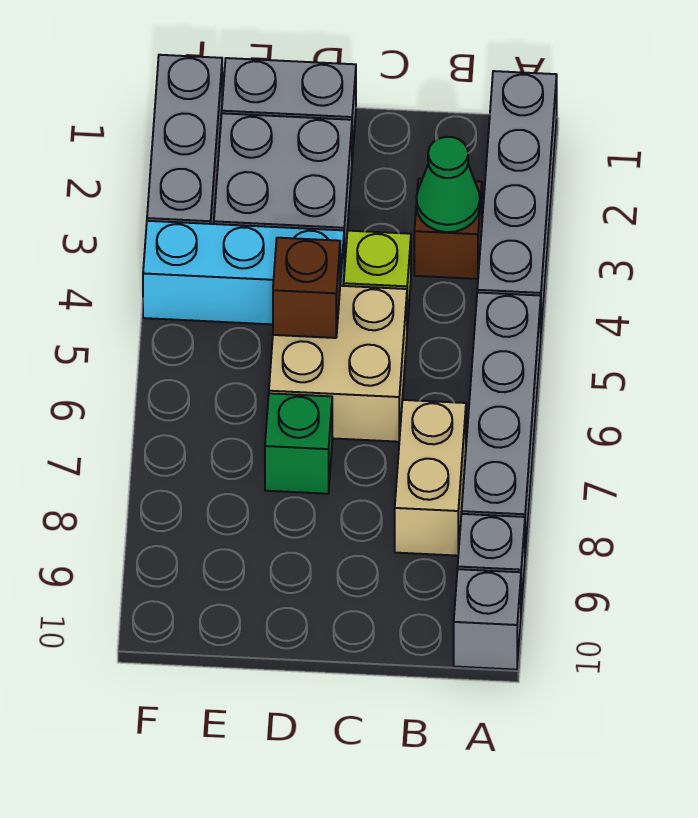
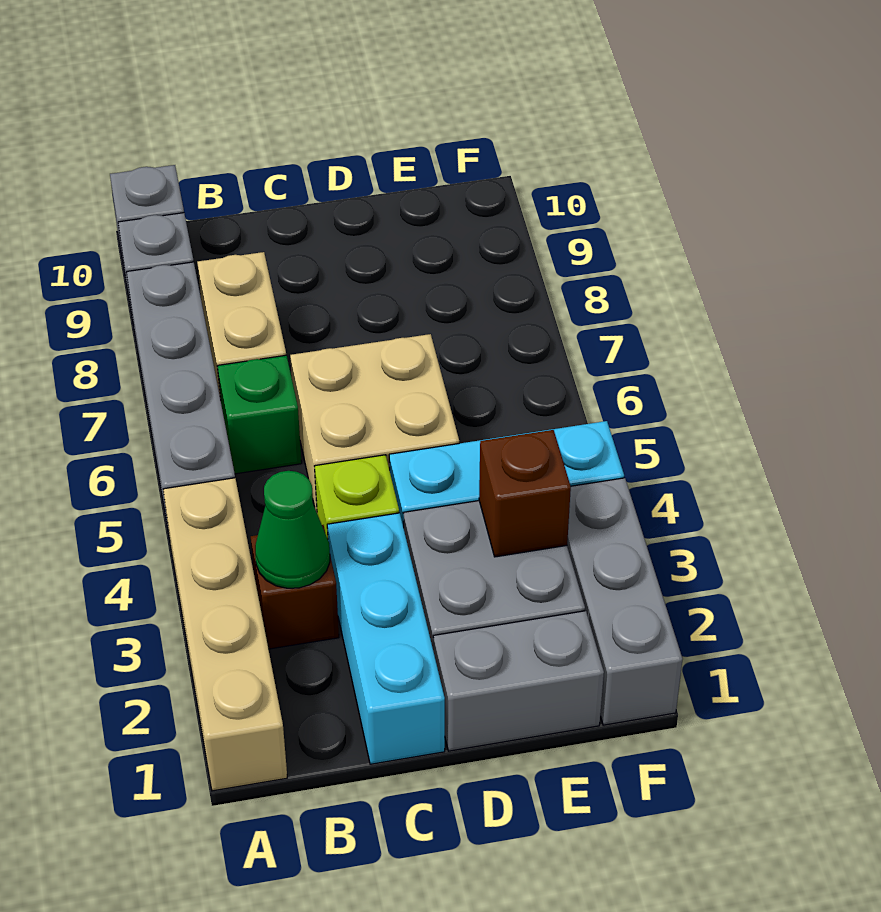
grey 1x4 brick [477,71,557,331] -> tan 1x4 brick [163,478,287,791]
none -> cyan 1x3 brick [327,513,445,764]
brown 1x1 brick [273,238,340,338] -> brown 1x1 brick moved to [479,430,571,557]
green 1x1 brick [265,393,332,494] -> green 1x1 brick moved to [217,355,302,474]

